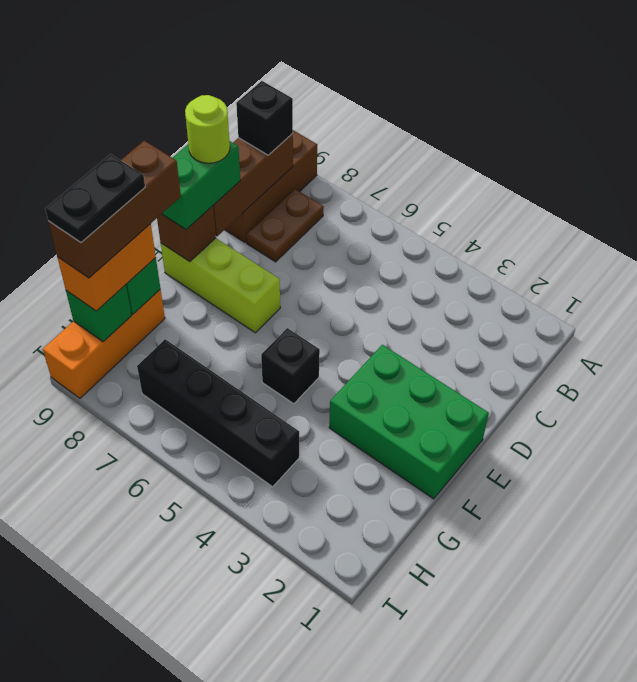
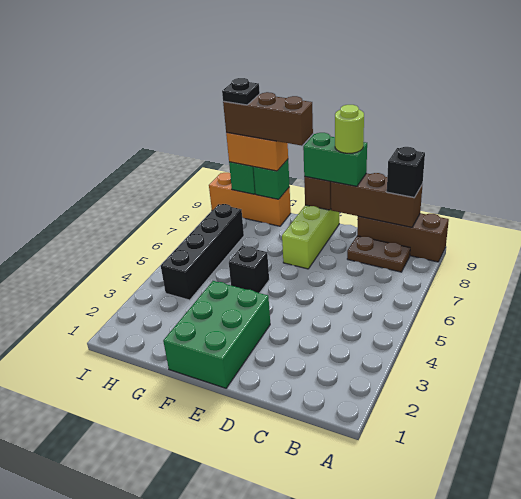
black 1x2 plate [45,154,145,242] -> black 1x1 plate [222,78,260,105]

